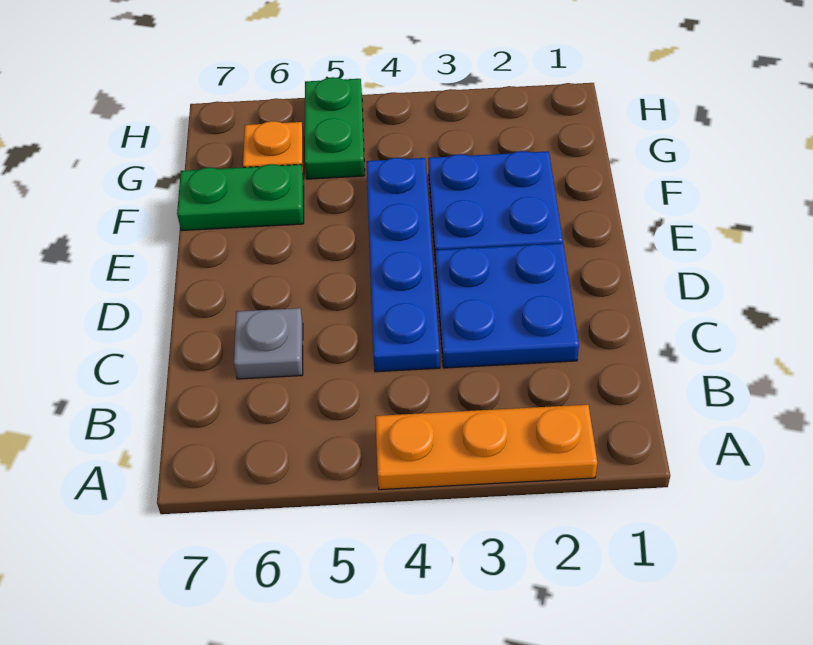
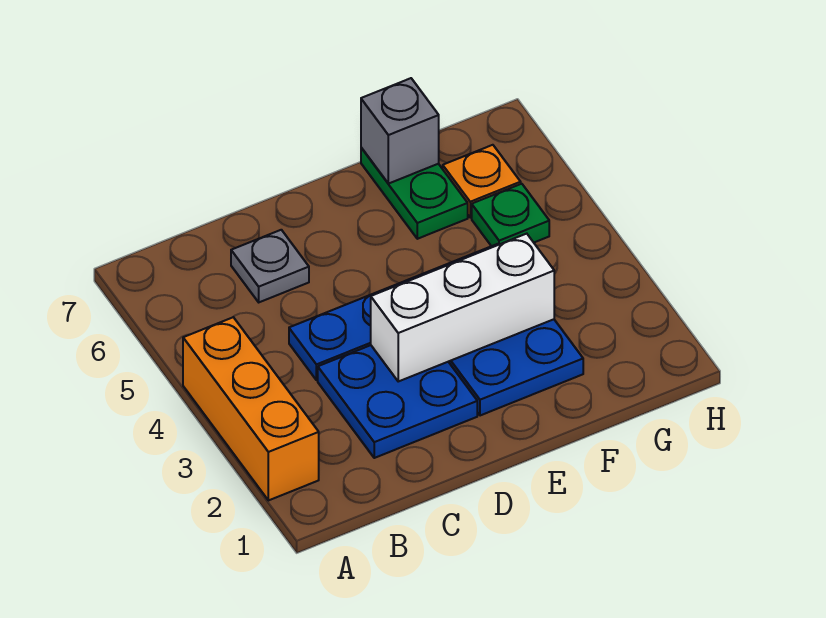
orange 1x3 plate [375,405,597,490] -> orange 1x3 brick [183,317,319,500]
none -> white 1x3 brick [371,234,554,381]
none -> grey 1x1 brick [361,78,439,184]
green 1x2 plate [305,77,365,179] -> green 1x1 plate [472,184,549,246]

